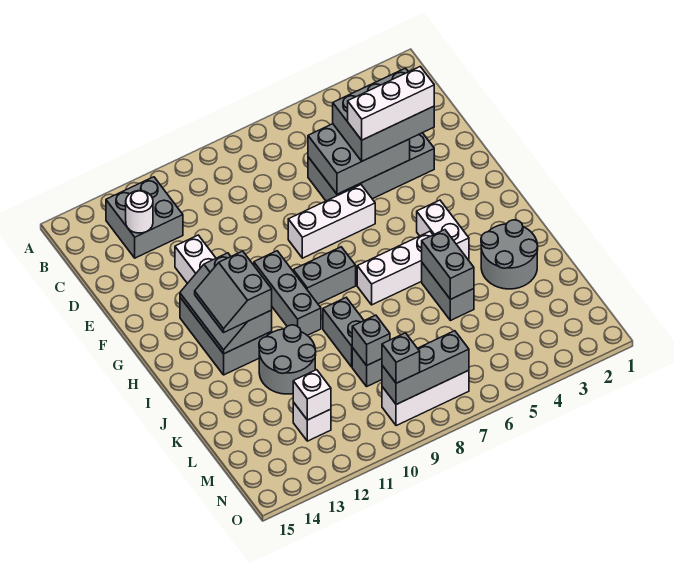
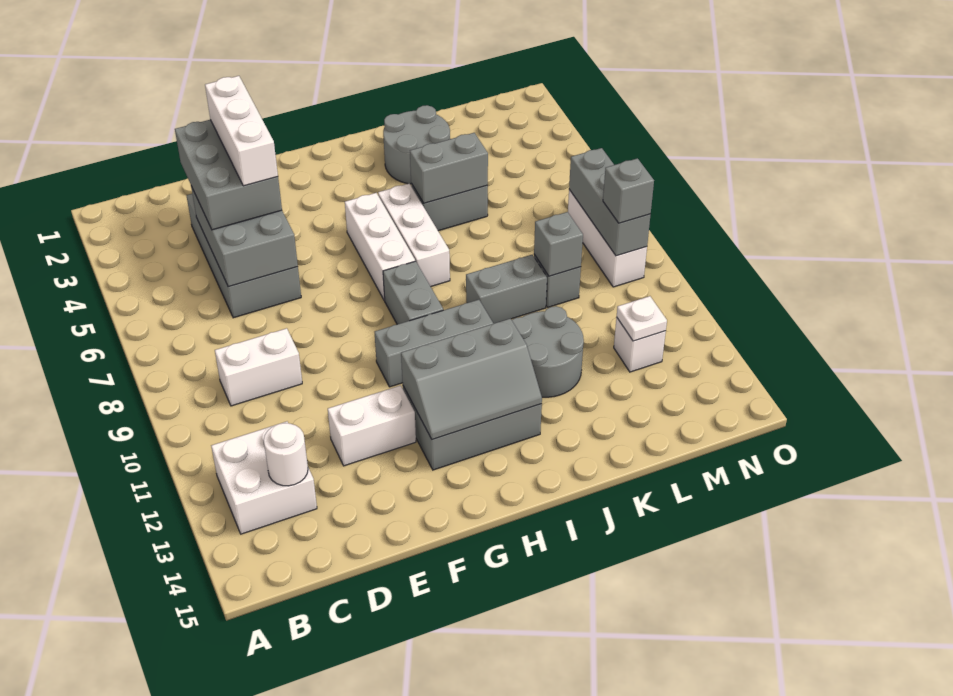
grey 2x2 brick [106,177,183,258] -> white 2x2 brick [211,422,317,534]
white 1x3 brick [288,185,375,258] -> white 1x3 brick moved to [345,193,415,301]
white 1x2 brick [417,200,469,259] -> white 1x2 brick moved to [215,328,302,406]
grey 2x2 slope [195,251,272,332] -> none
white 1x1 brick [293,370,331,420] -> white 1x1 plate [617,296,667,341]

